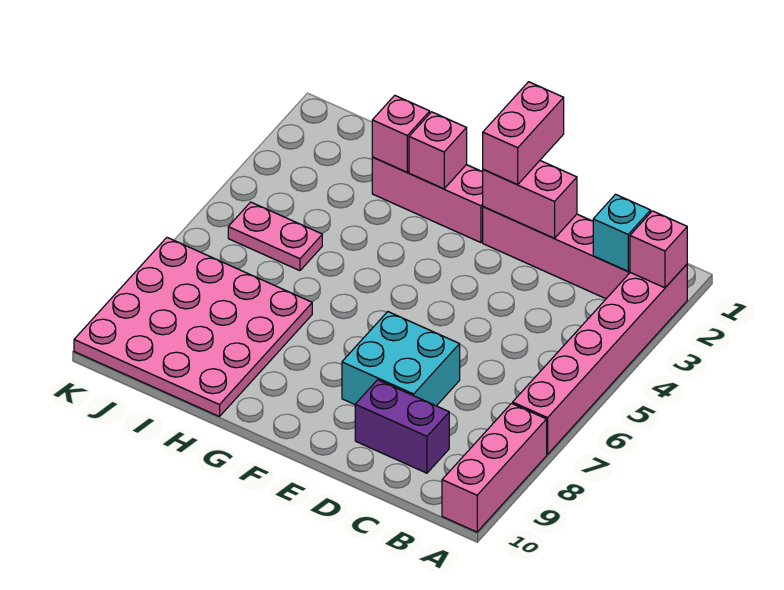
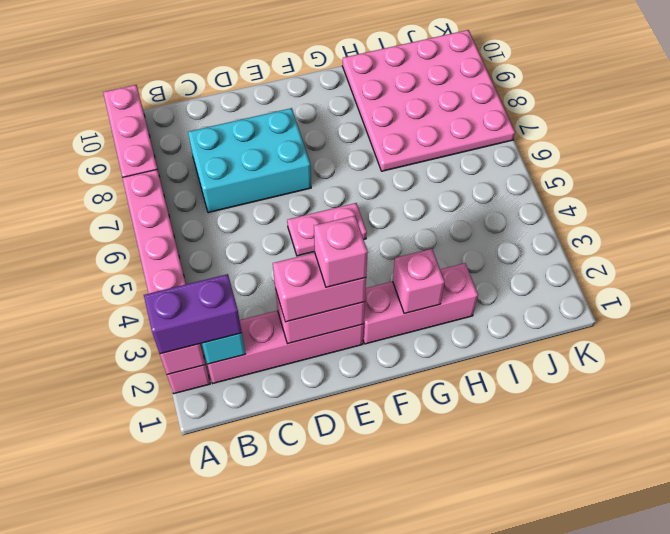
purple 1x2 brick [355,380,449,473] -> purple 1x2 brick moved to [144,274,242,354]
cyan 2x2 brick [342,312,460,406] -> cyan 2x3 brick [188,108,311,213]
pink 1x2 brick [483,82,564,185] -> pink 1x2 brick turned to [273,253,366,322]
pink 1x1 brick [372,95,430,172] -> pink 1x1 brick moved to [314,216,368,287]
pink 1x2 plate [228,202,322,271] -> pink 1x2 plate moved to [287,203,367,256]

